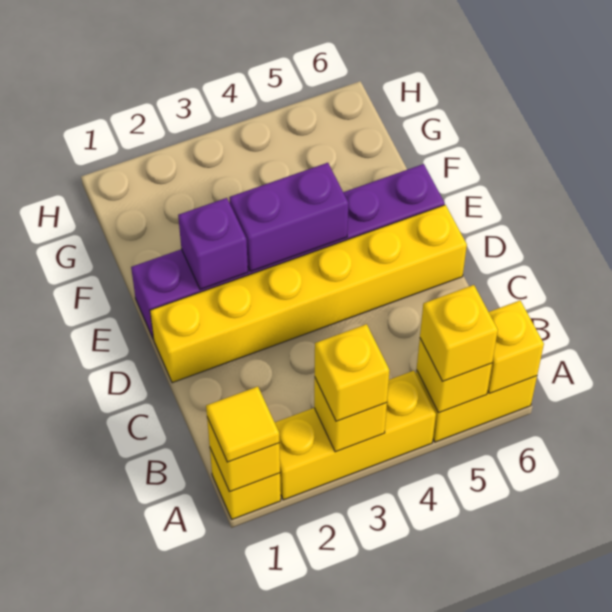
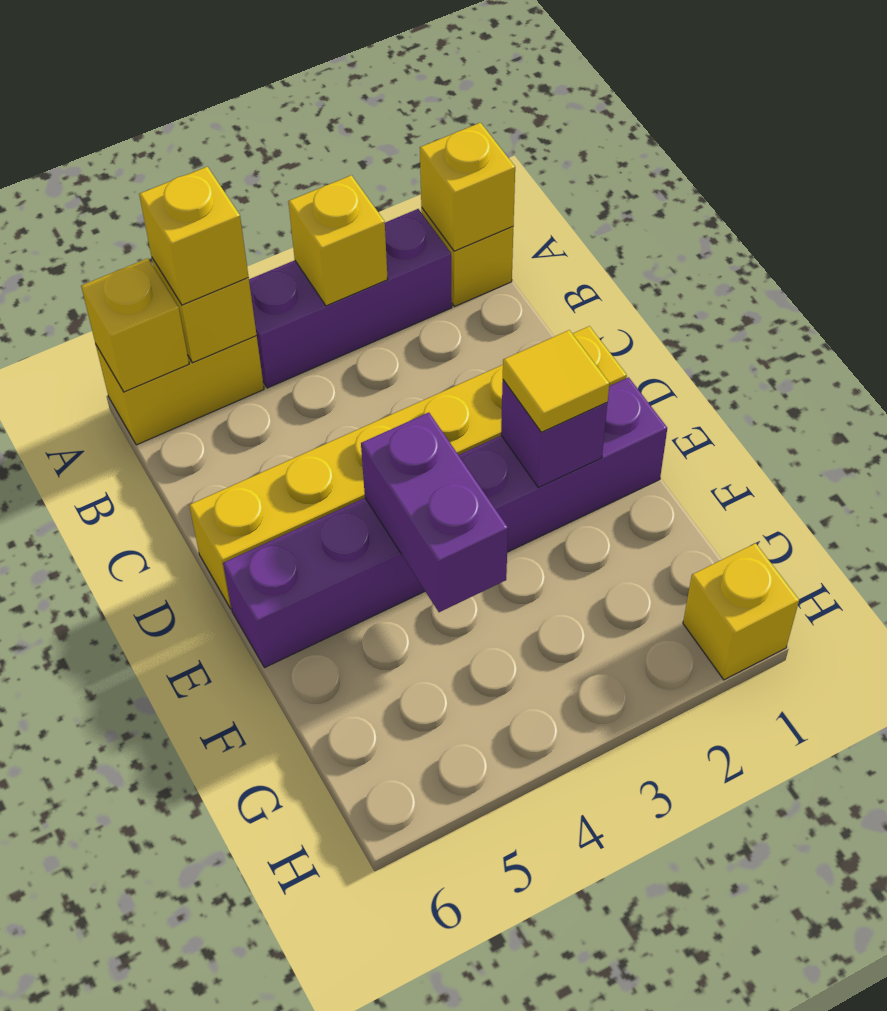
yellow 1x1 tile [206,387,279,462] -> yellow 1x1 tile moved to [503,330,609,432]
yellow 1x3 brick [275,371,436,500] -> purple 1x3 brick [249,209,452,388]
yellow 1x1 brick [315,324,390,421] -> yellow 1x1 brick moved to [683,543,799,680]
purple 1x2 brick [229,163,348,271] -> purple 1x2 brick turned to [361,413,508,612]

